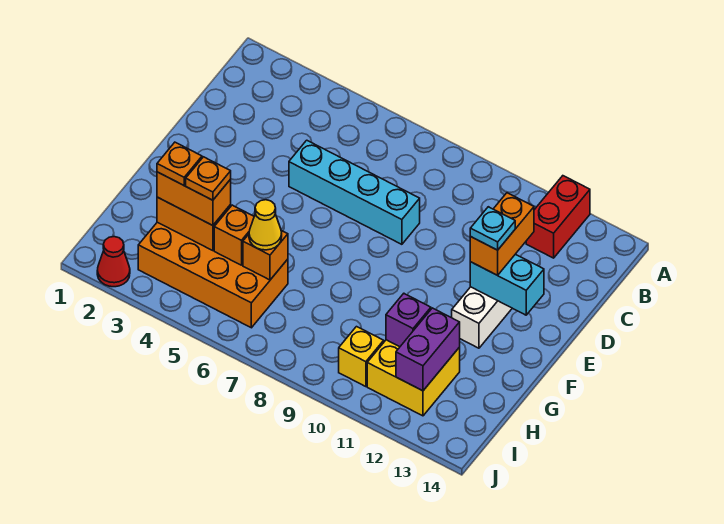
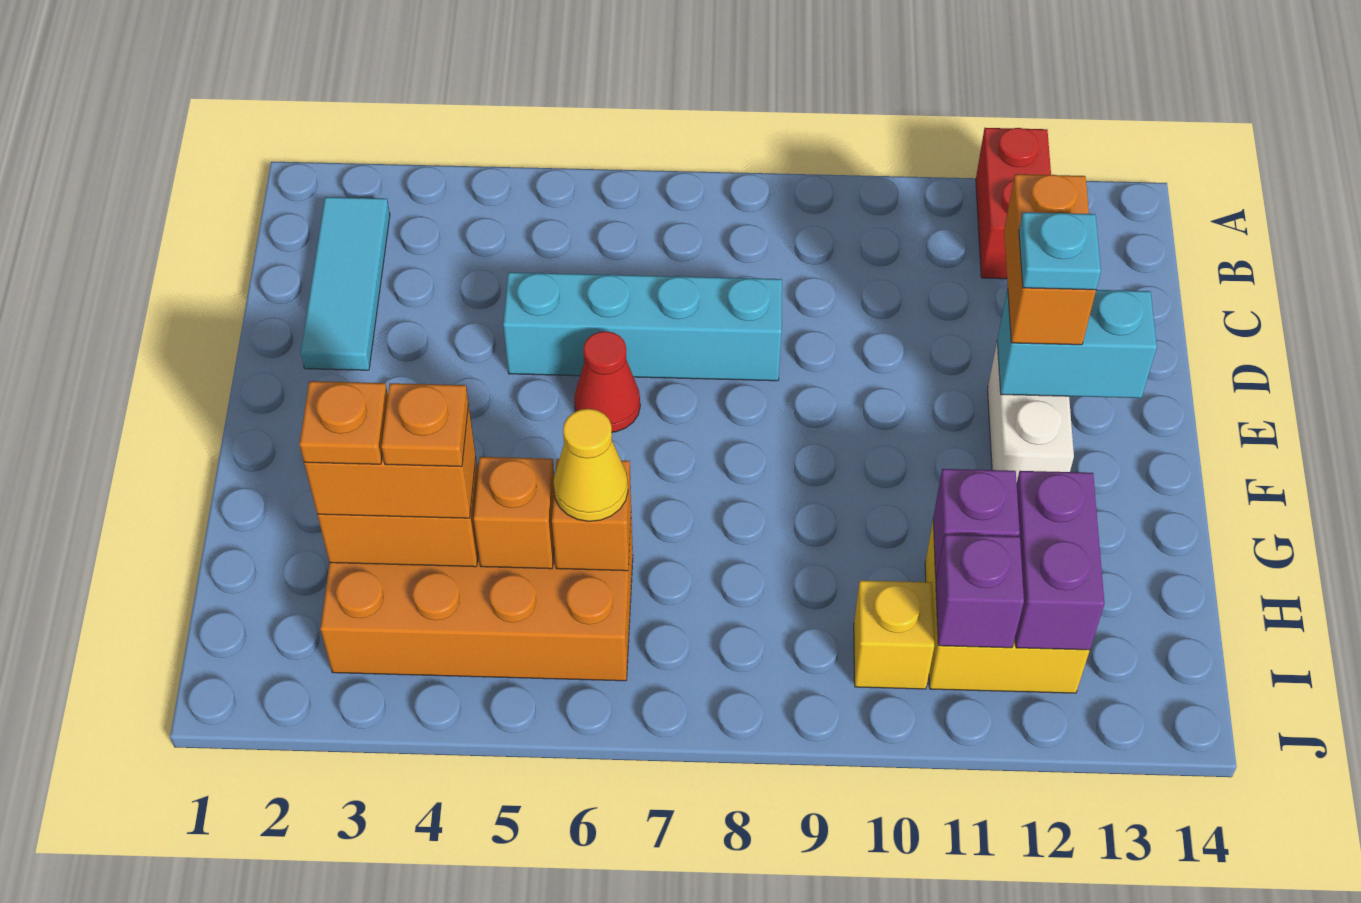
none -> cyan 1x3 tile [301,197,390,370]
none -> purple 1x1 brick [936,535,1024,648]
red 1x1 cone [97,237,130,287] -> red 1x1 cone moved to [574,331,640,432]

